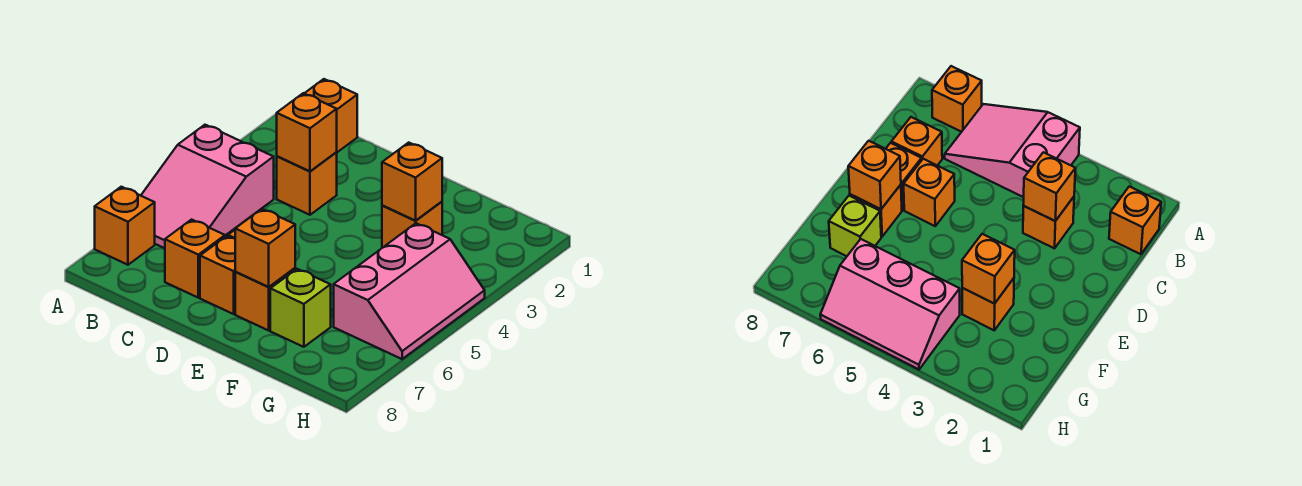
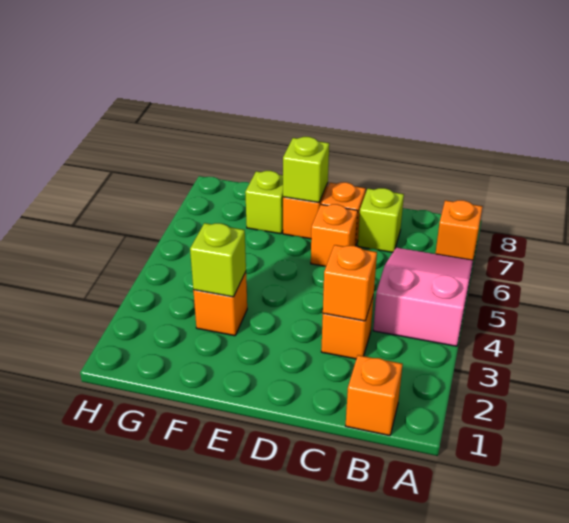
orange 1x1 brick [165,220,225,298] -> lime 1x1 brick [358,188,404,252]
orange 1x1 brick [235,209,295,287] -> lime 1x1 brick [283,137,329,203]
orange 1x1 brick [382,143,442,221] -> lime 1x1 brick [190,223,246,297]
pink 2x3 slope [334,223,485,359] -> none

